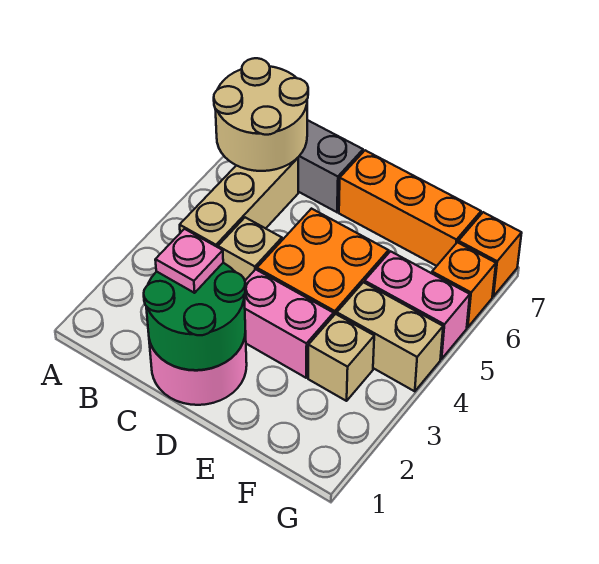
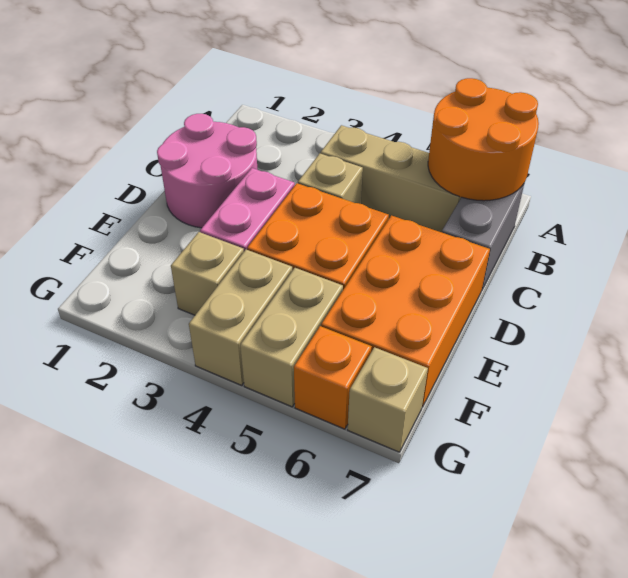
tan 2x2 round brick [214,58,308,171] -> orange 2x2 round brick [428,78,539,201]
green 2x2 round brick [144,263,245,370] -> none
pink 1x1 plate [155,229,223,293] -> none
orange 1x3 brick [339,150,481,266] -> orange 2x3 brick [321,215,490,407]
pink 1x2 brick [365,251,470,359] -> tan 1x2 brick [240,268,343,407]
orange 1x1 brick [458,212,522,296] -> tan 1x1 brick [348,347,428,452]

